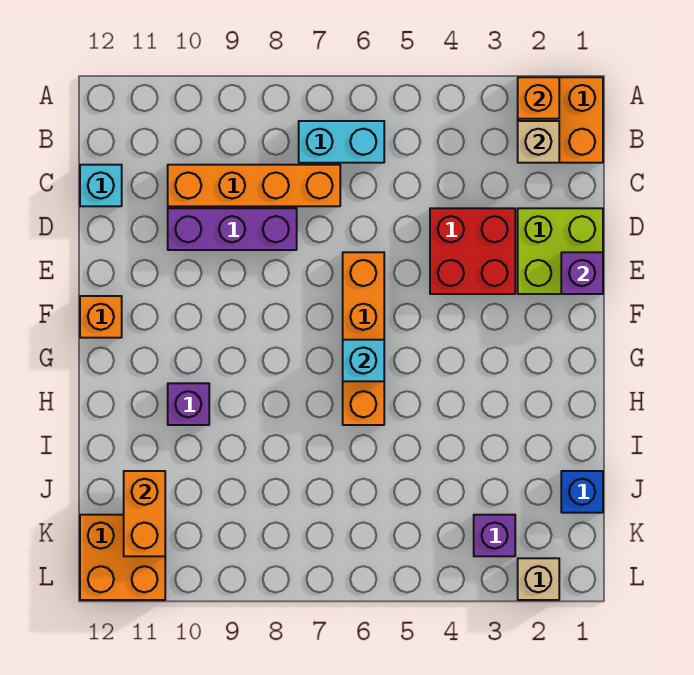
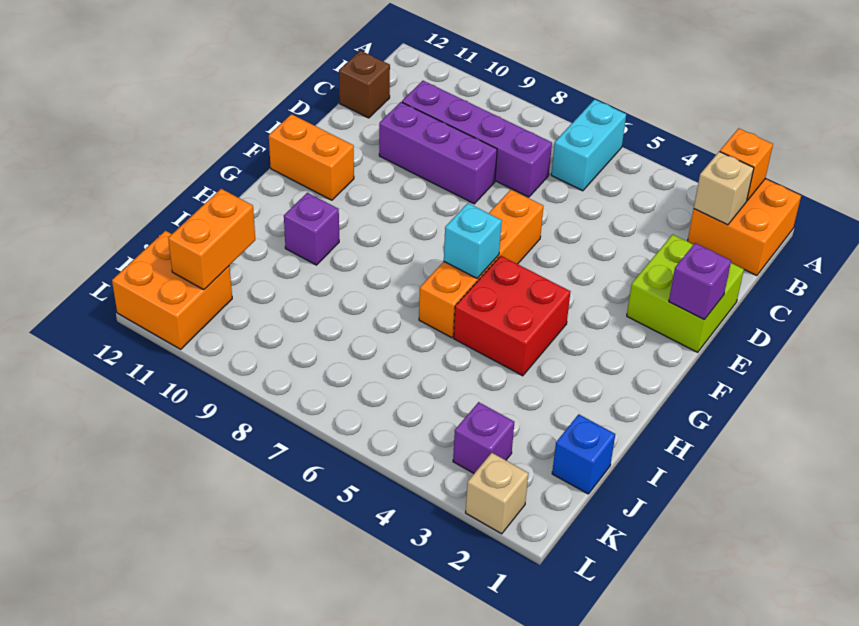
cyan 1x2 brick [299,121,384,163] -> cyan 1x2 brick turned to [551,99,626,191]
orange 1x4 brick [168,165,340,206] -> purple 1x4 brick [402,81,552,197]
cyan 1x1 brick [80,165,122,206] -> brown 1x1 brick [339,51,390,118]
red 2x2 brick [430,208,515,294] -> red 2x2 brick moved to [454,256,570,376]
orange 1x1 brick [80,296,122,338] -> orange 1x2 brick [269,114,354,200]

